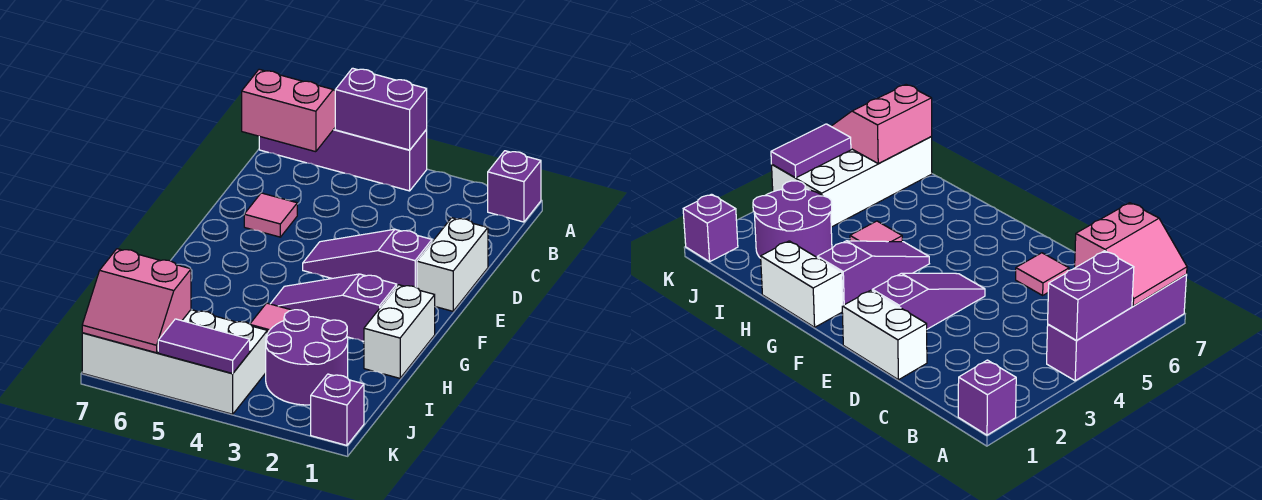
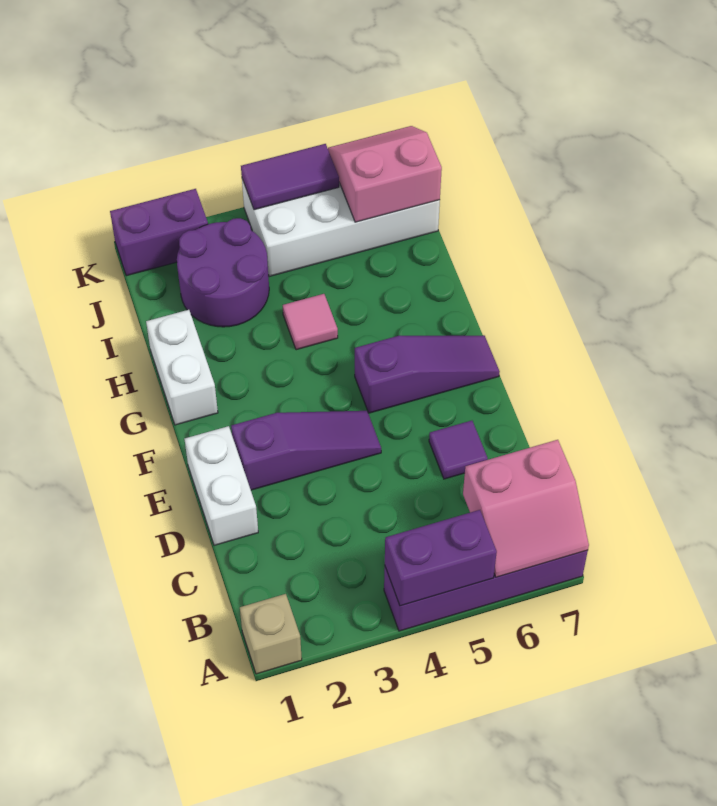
purple 1x1 brick [488,151,541,222] -> tan 1x1 brick [240,594,302,674]
pink 1x1 tile [244,193,297,237] -> purple 1x1 tile [429,421,488,479]
purple 1x3 slope [271,274,397,341] -> purple 1x3 slope moved to [355,335,500,413]
purple 1x1 brick [311,374,364,445] -> purple 1x2 brick [110,189,208,276]

